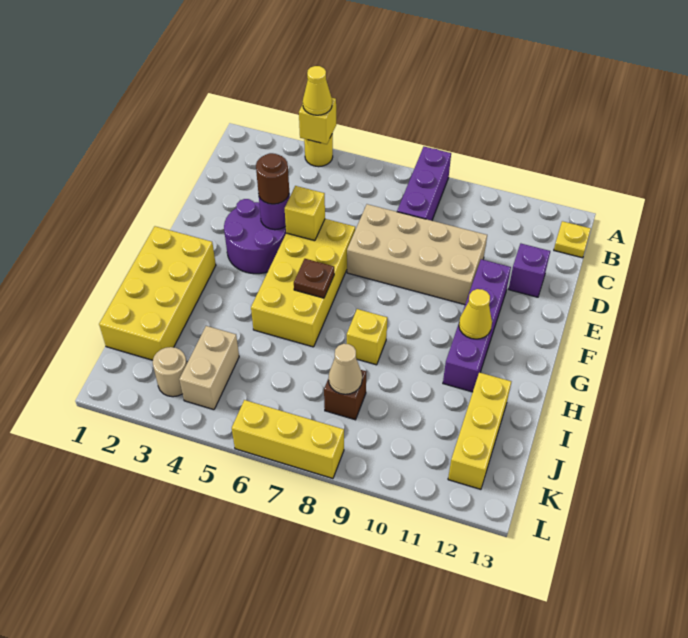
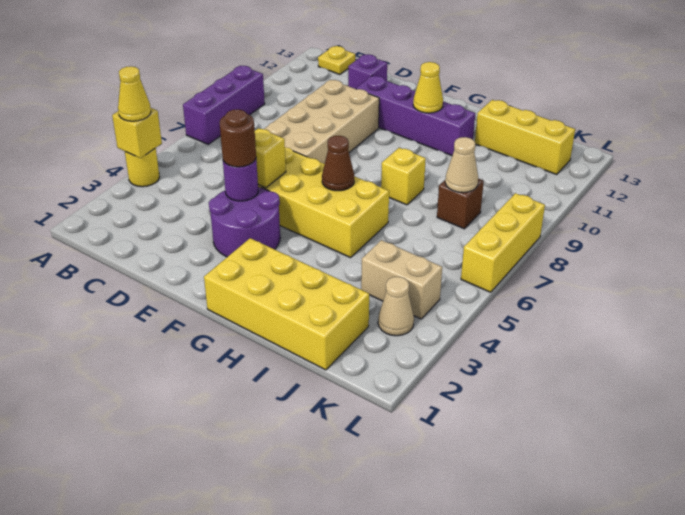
purple 1x3 brick [397,147,451,221] -> purple 1x3 brick turned to [183,66,265,144]
brown 1x1 plate [294,259,334,298] -> brown 1x1 cone [322,136,354,191]
tan 1x1 round brick [153,347,187,397] -> tan 1x1 cone [378,277,414,336]

